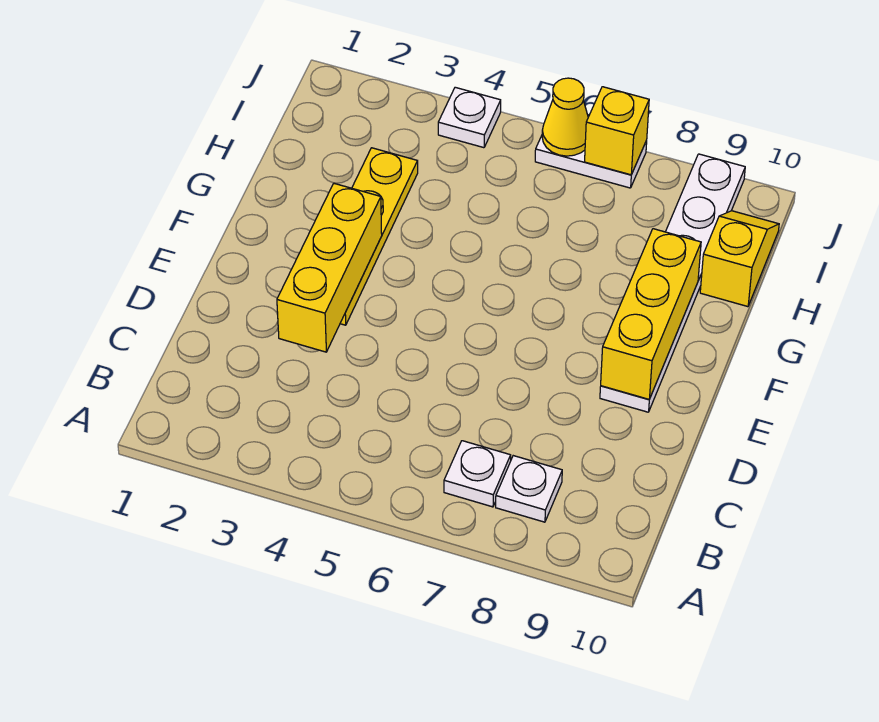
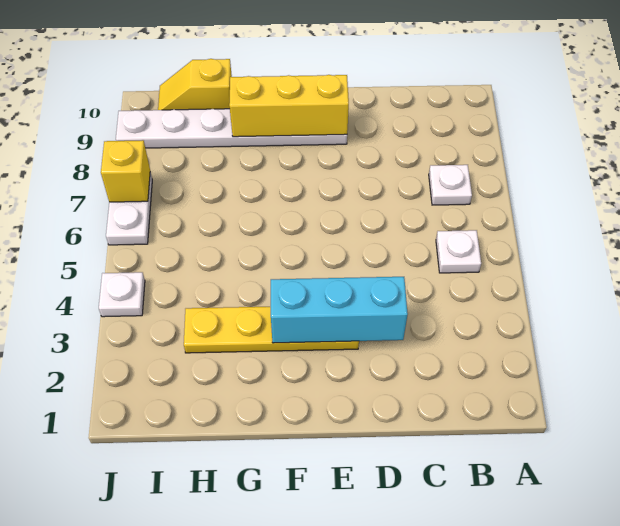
white 1x1 plate [496,456,562,522] -> white 1x1 plate moved to [436,230,481,273]
yellow 1x3 brick [277,184,382,352] -> cyan 1x3 brick [271,277,408,343]
yellow 1x1 cone [542,78,588,156] -> none

